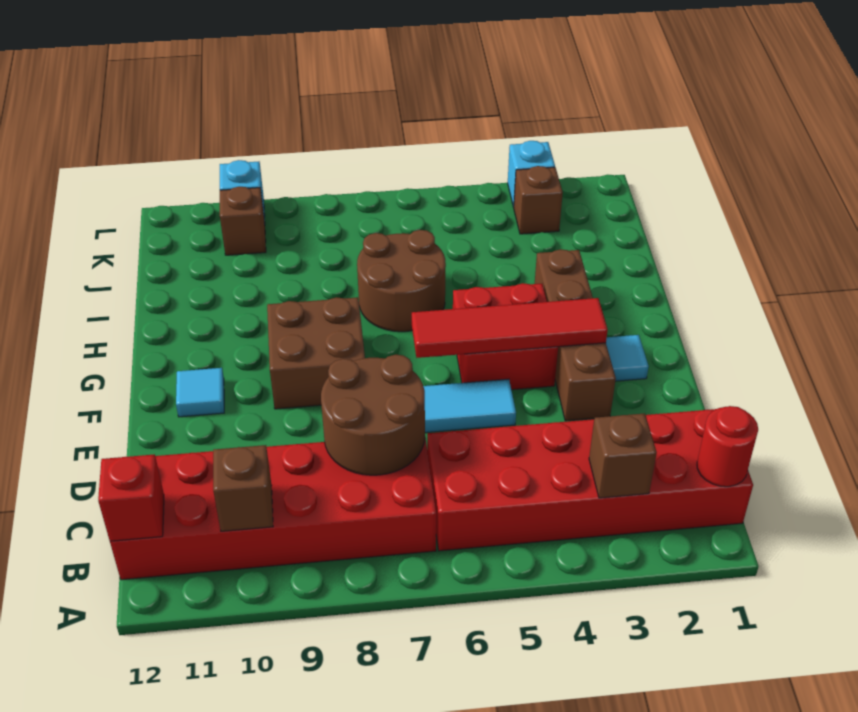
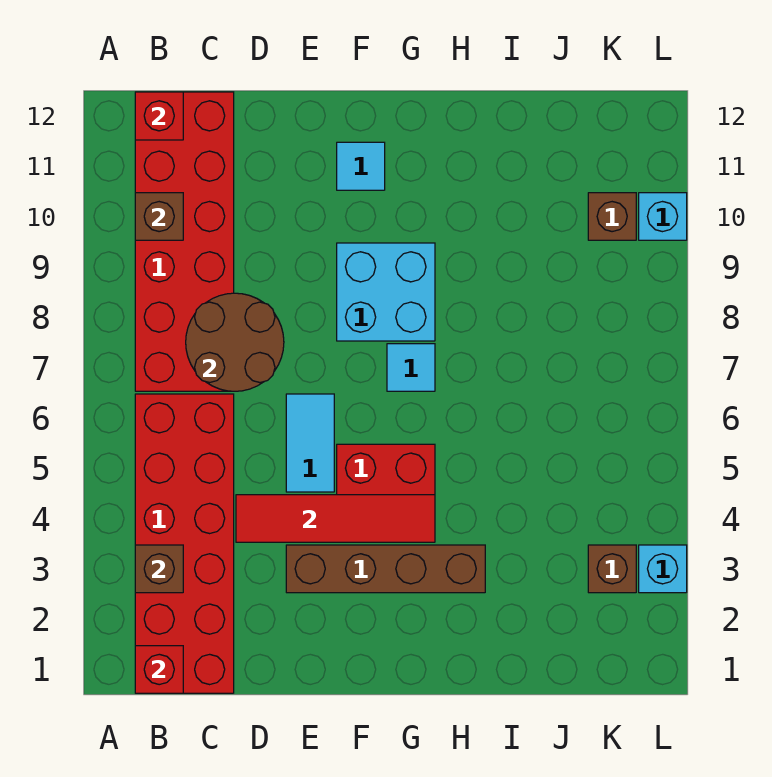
red 1x1 round brick [697,406,758,487] -> red 1x1 brick [135,646,183,693]
cyan 1x1 tile [606,335,649,381] -> cyan 1x1 tile moved to [387,344,435,391]
red 1x4 tile [412,298,608,358] -> red 1x4 tile turned to [236,495,435,542]
brown 2x2 brick [267,297,365,409] -> cyan 2x2 brick [337,243,435,341]
brown 2x2 round brick [357,230,446,332] -> none

